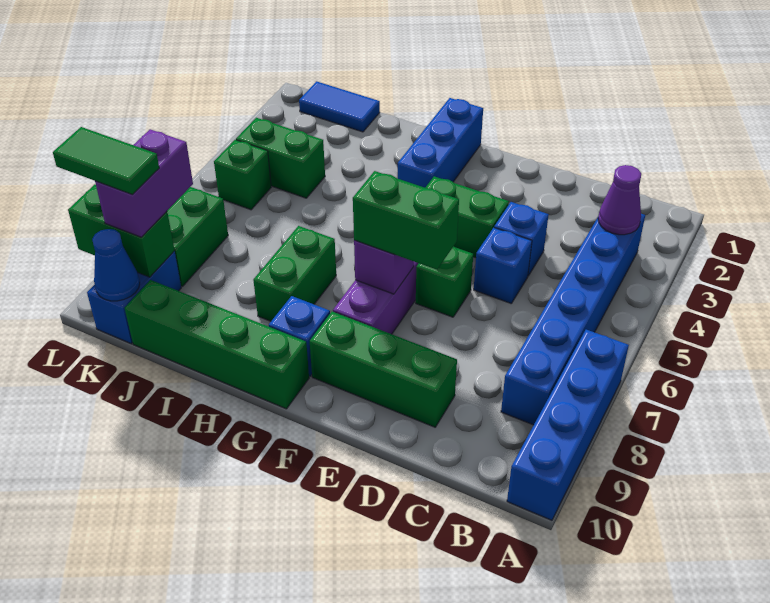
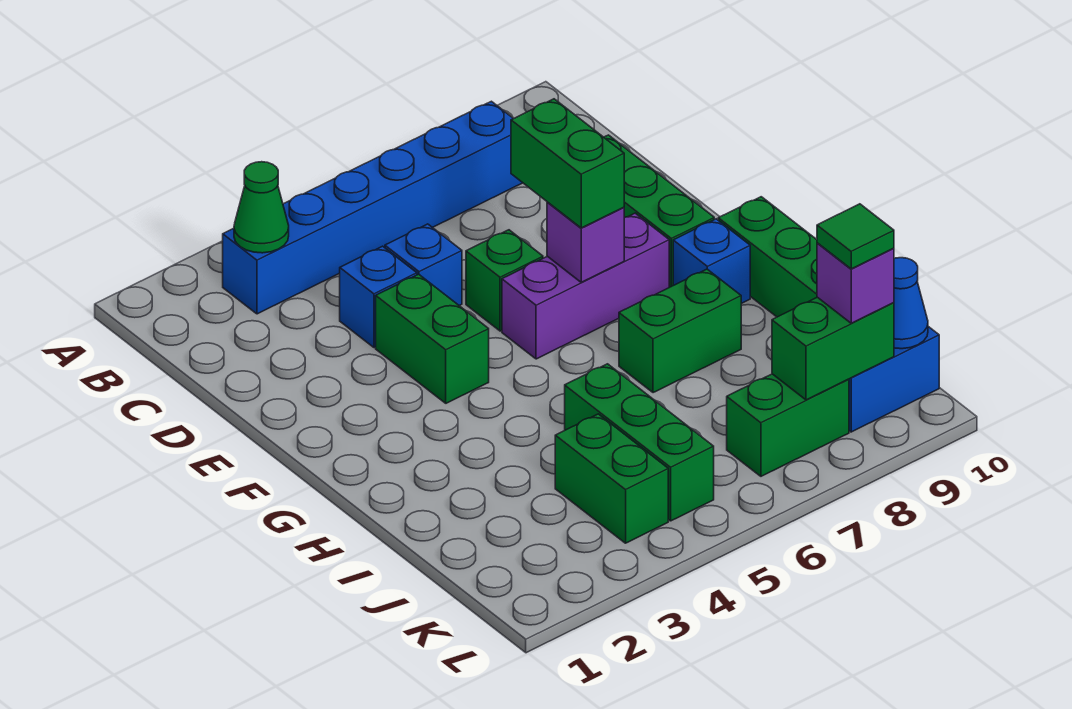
blue 1x4 brick [507,330,629,520] -> none
purple 1x1 cone [598,165,641,235] -> green 1x1 cone [234,162,289,253]
blue 1x3 brick [398,98,483,188] -> none
blue 1x2 tile [299,81,380,132] -> none
green 1x1 brick [214,140,271,210] -> green 1x3 brick [565,364,714,521]
purple 1x2 brick [95,129,193,237] -> purple 1x1 brick [817,243,894,323]
green 1x2 brick [68,184,174,277] -> green 1x2 brick turned to [772,297,894,400]
green 1x2 tile [53,127,159,195] -> green 1x1 tile [817,204,894,269]

